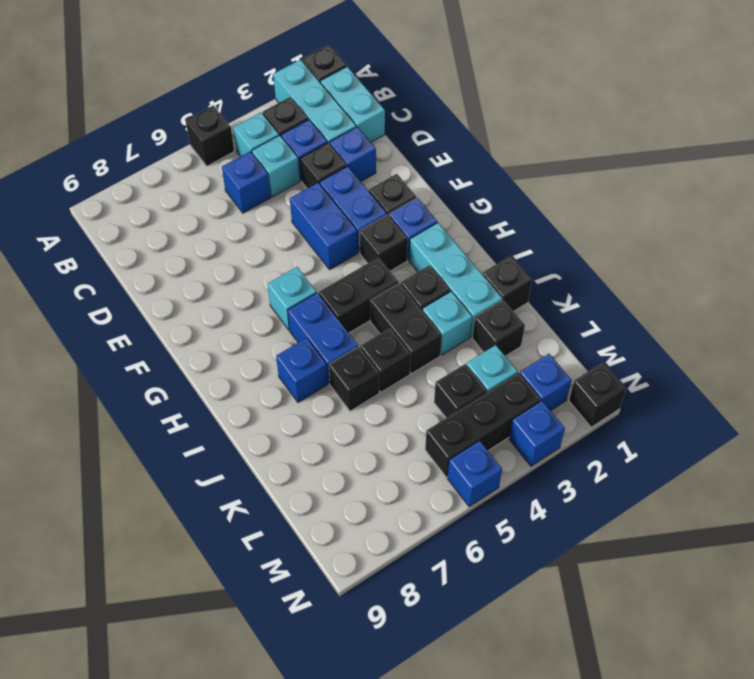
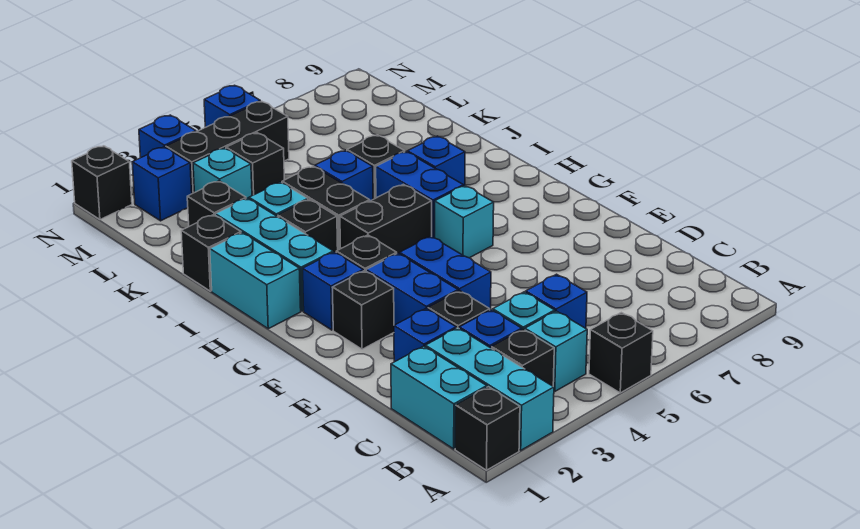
none -> cyan 1x2 brick [210,233,301,329]
black 1x1 brick [361,328,411,392] -> blue 1x1 brick [315,150,373,201]

